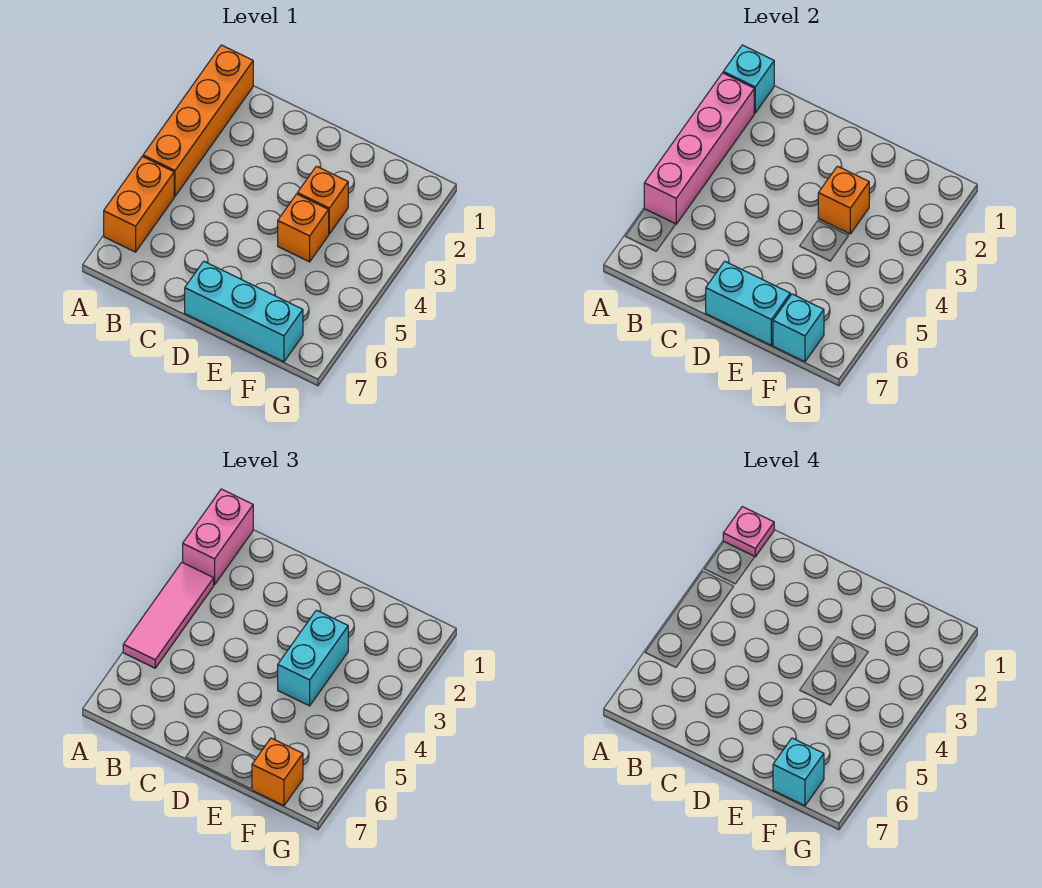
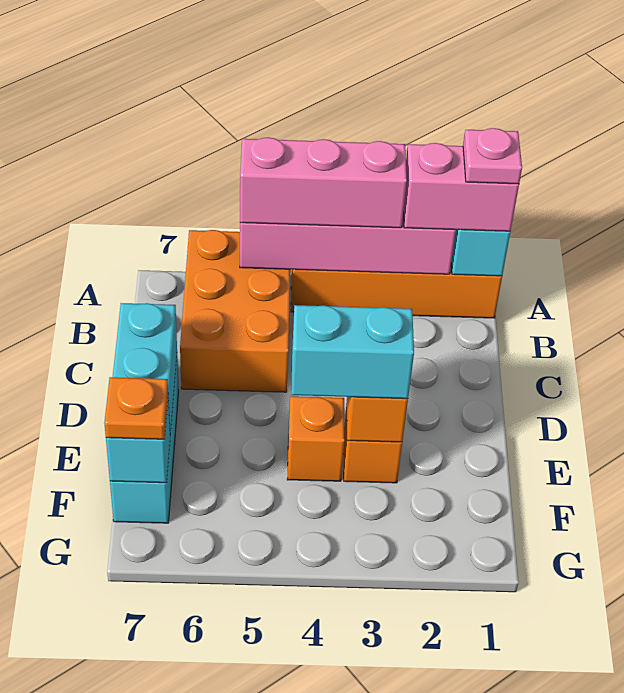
pink 1x3 tile [123,562,214,668] -> pink 1x3 brick [240,137,407,228]
orange 1x2 brick [104,157,174,252] -> orange 2x3 brick [180,230,290,392]
orange 1x1 brick [252,738,303,806] -> orange 1x1 plate [104,377,168,439]
cyan 1x1 brick [773,738,824,806] -> none

